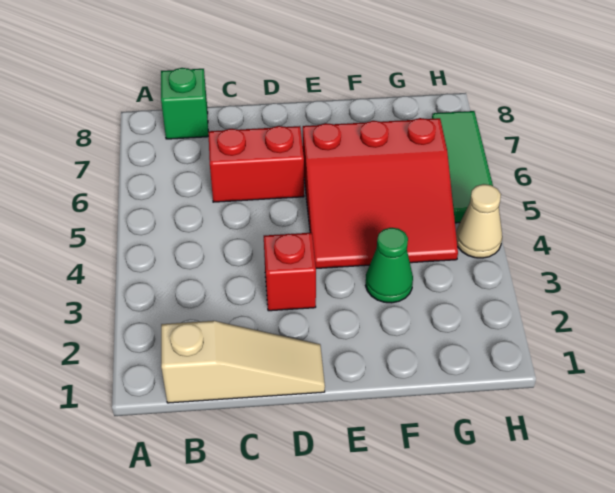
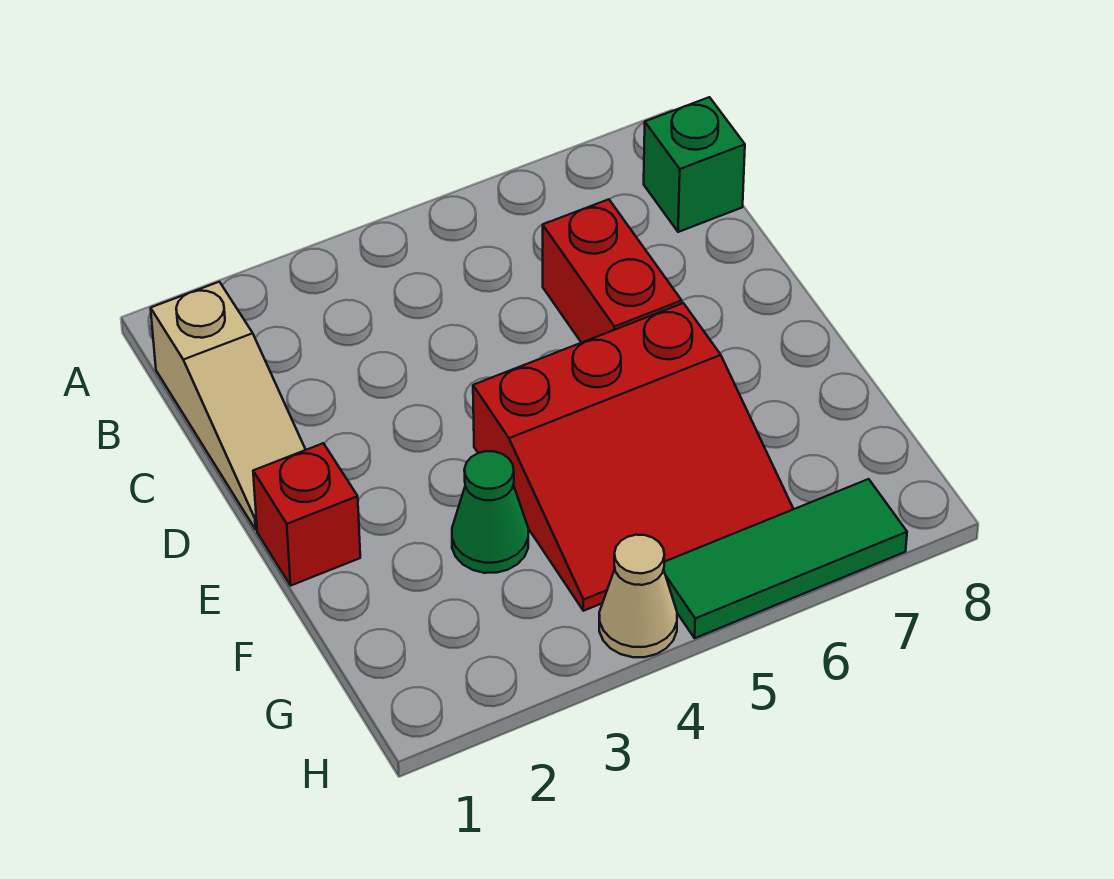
red 1x1 brick [264,233,316,311] -> red 1x1 brick moved to [253,443,360,585]
red 3x3 slope [303,118,458,268] -> red 3x3 slope turned to [473,303,793,611]

